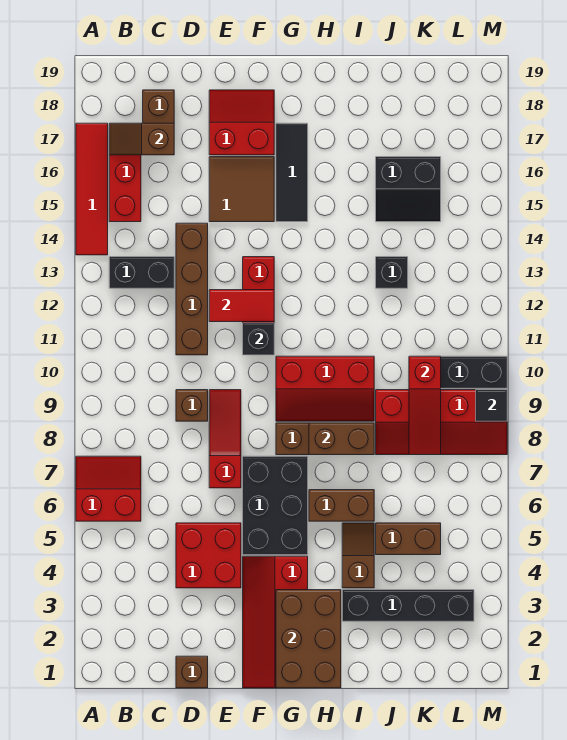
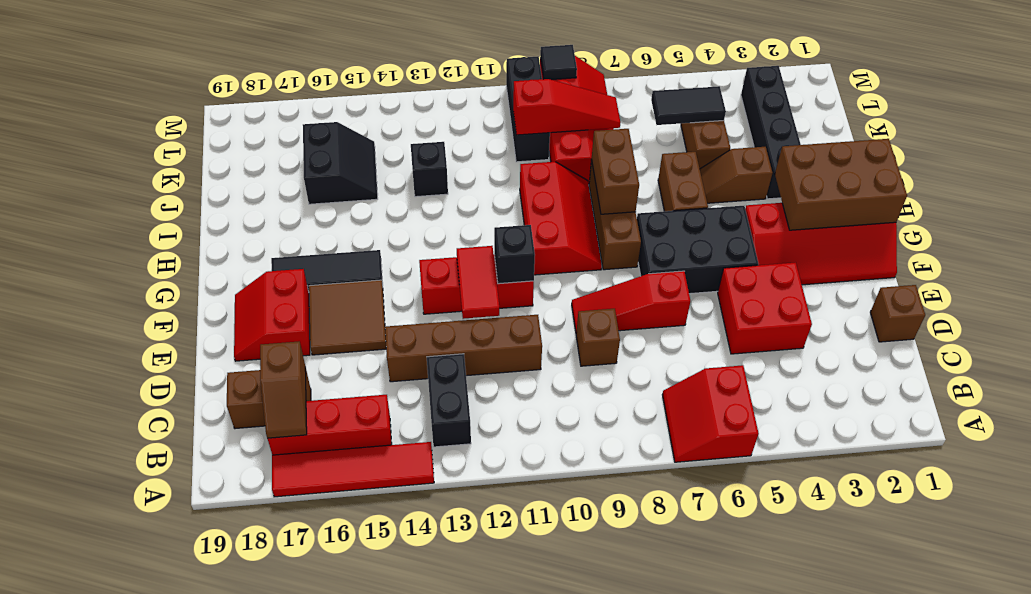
none -> black 1x2 tile [651,86,726,125]

